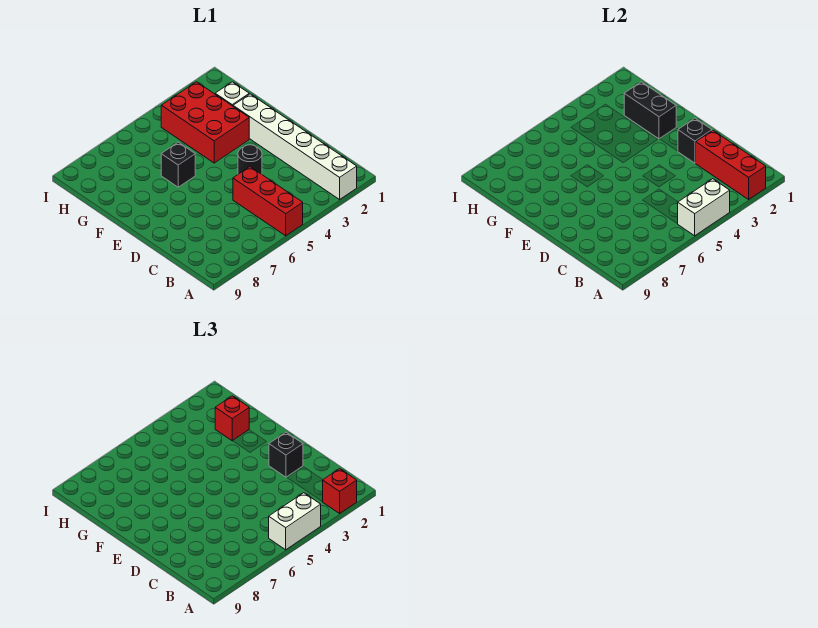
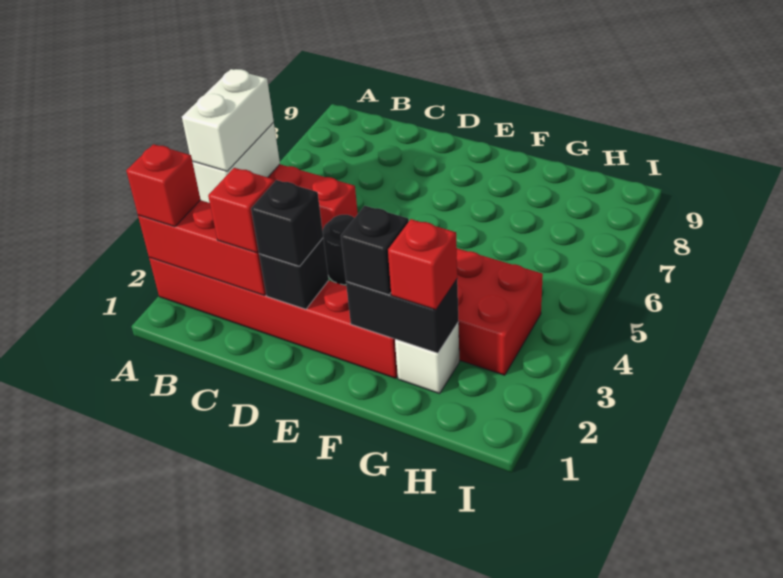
white 1x6 brick [233,94,357,199] -> red 1x6 brick [149,257,398,378]
none -> red 1x1 brick [208,168,275,253]
black 1x1 brick [161,142,195,187] -> black 1x1 brick moved to [341,206,409,295]

